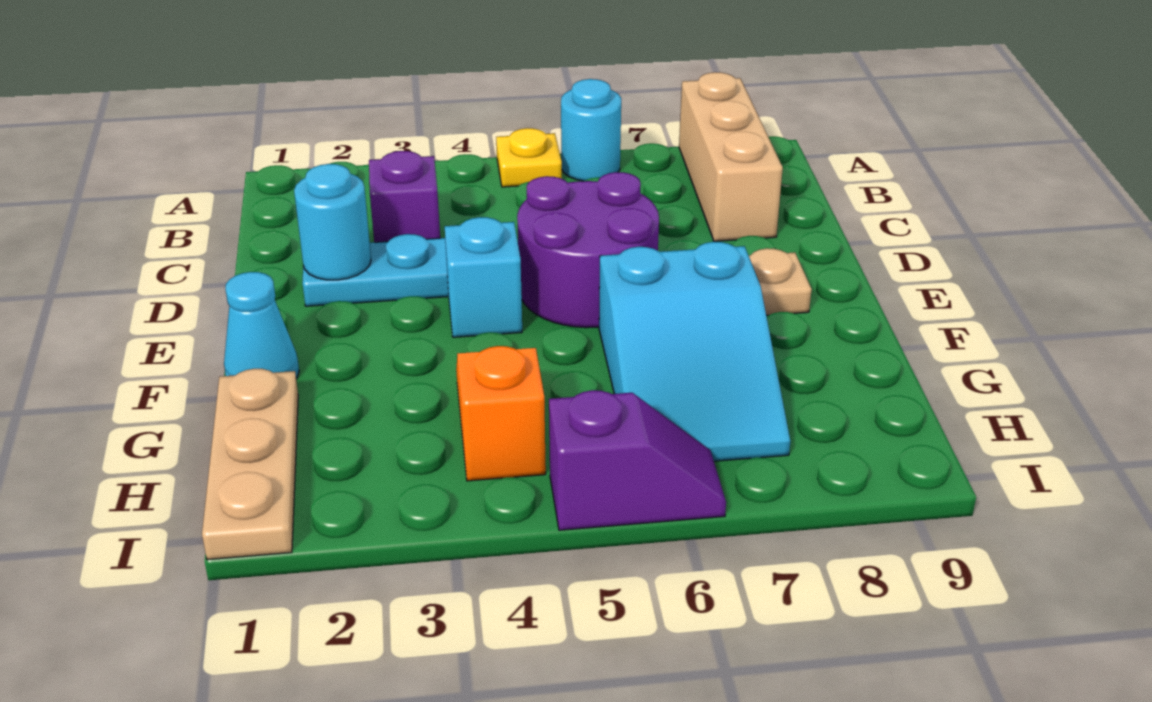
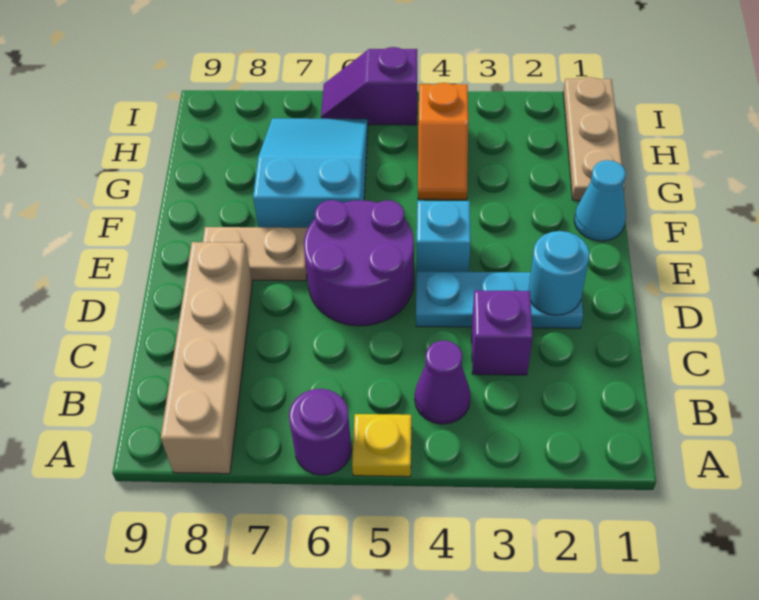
cyan 1x1 round brick [561,79,621,181] -> purple 1x1 round brick [289,389,351,475]
tan 1x3 brick [679,72,783,241] -> tan 1x4 brick [161,242,252,474]
none -> purple 1x1 cone [415,341,470,424]

